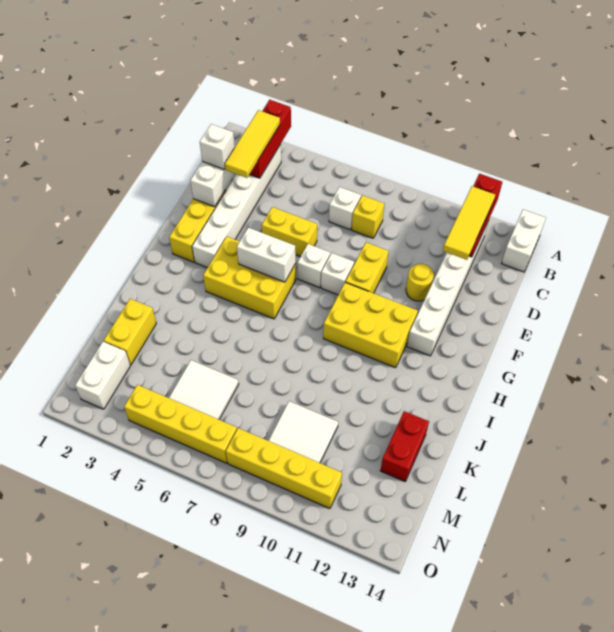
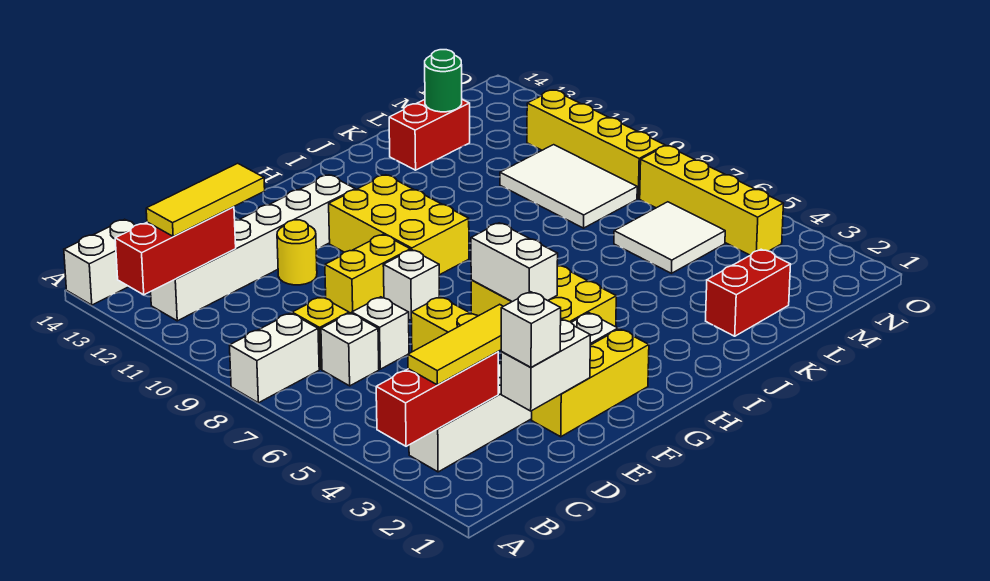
white 1x1 brick [297,244,330,288] -> white 1x1 brick moved to [352,297,409,369]
yellow 1x2 brick [104,299,156,365] -> red 1x2 brick [706,249,791,336]
white 2x2 tile [268,401,338,463] -> white 2x3 tile [500,145,637,228]
none -> green 1x1 round brick [425,50,462,112]
white 1x2 brick [75,342,130,409] -> white 1x2 brick moved to [230,313,319,403]

